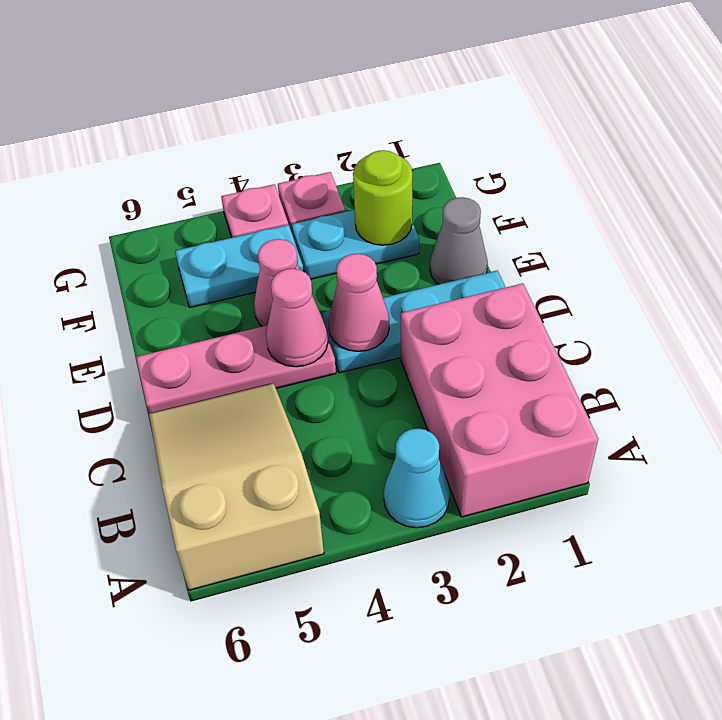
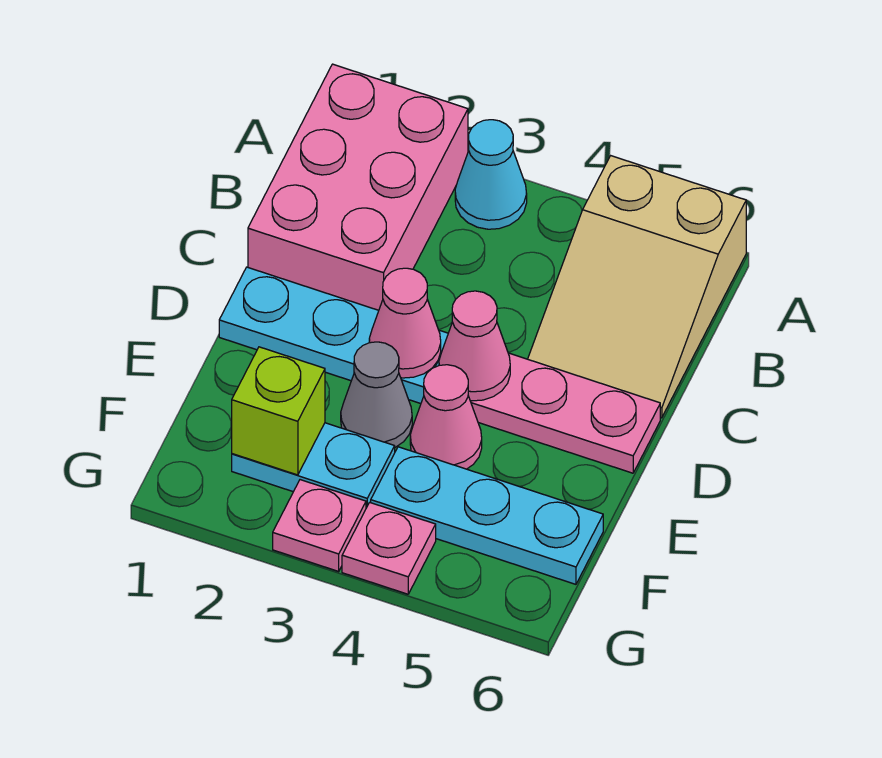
grey 1x1 cone [430,197,488,284] -> grey 1x1 cone moved to [341,342,412,447]
lime 1x1 round brick [353,150,412,245] -> lime 1x1 brick [232,347,325,475]
cyan 1x2 plate [175,225,303,308] -> cyan 1x3 plate [371,447,603,584]

